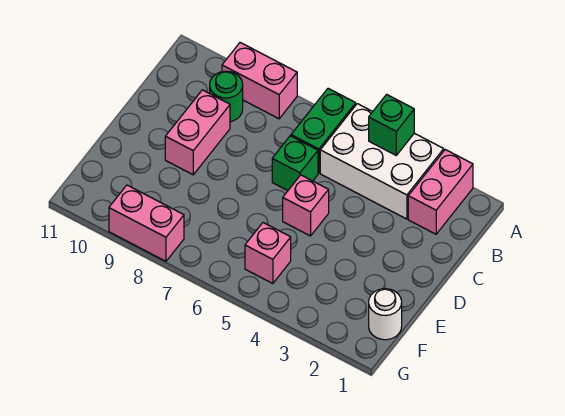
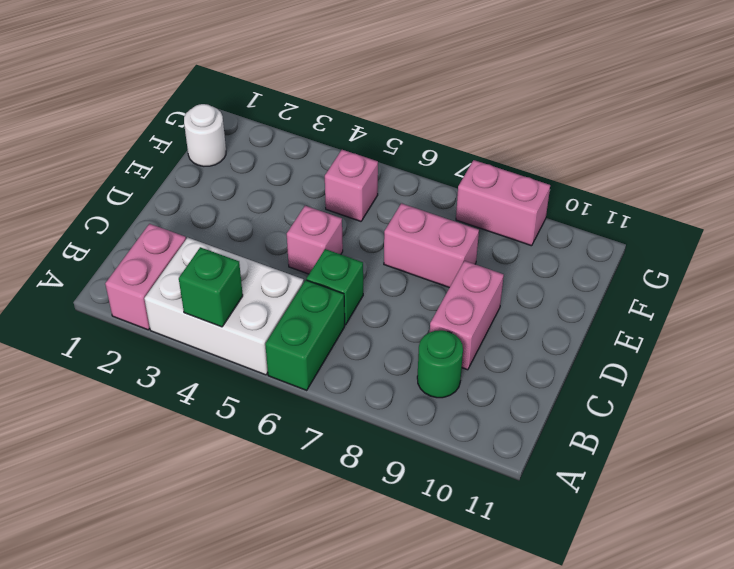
pink 1x2 brick [222,43,297,119] -> pink 1x2 brick moved to [384,203,479,288]

